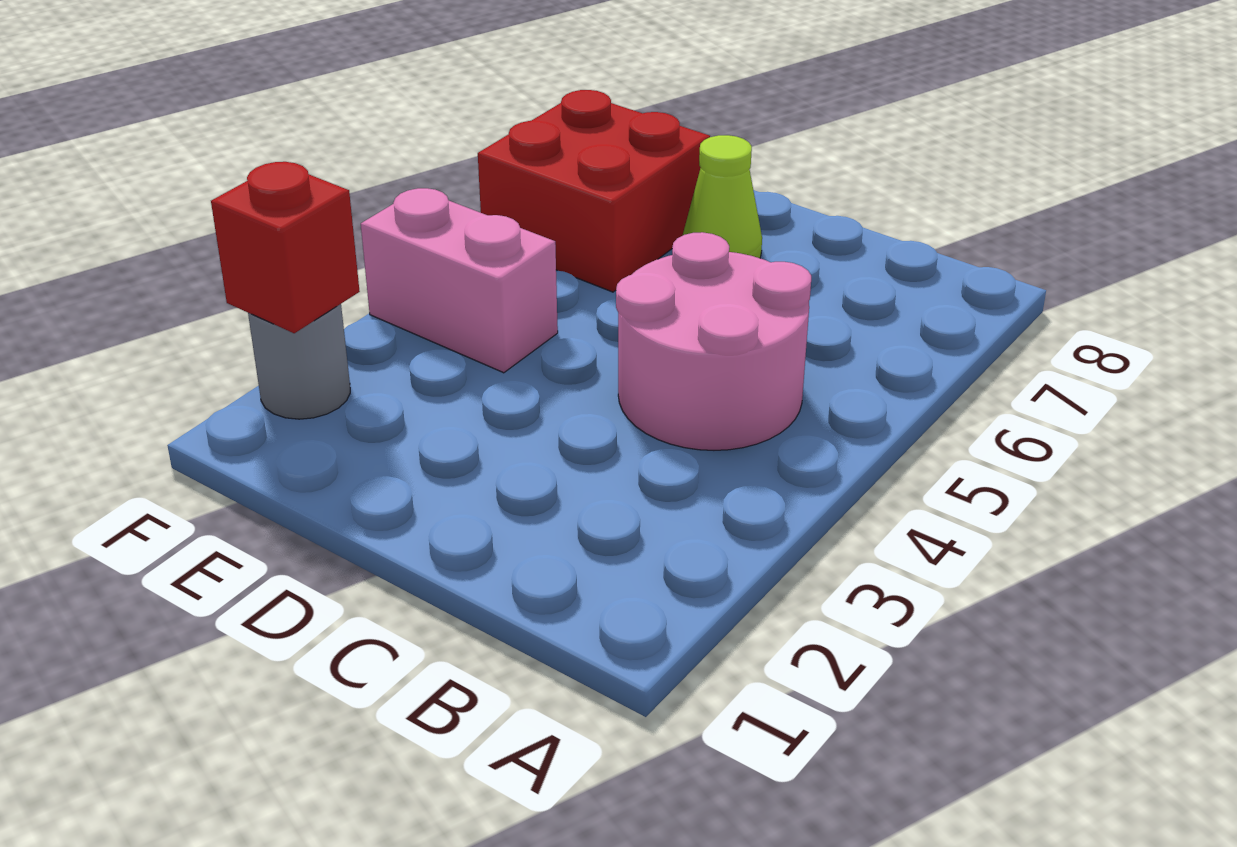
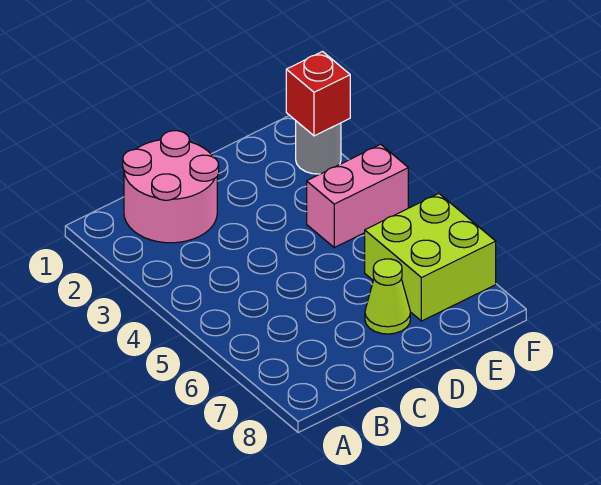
pink 2x2 round brick [616,232,811,450] -> pink 2x2 round brick moved to [123,131,219,243]
red 2x2 brick [478,90,710,292] -> lime 2x2 brick [365,194,496,321]

